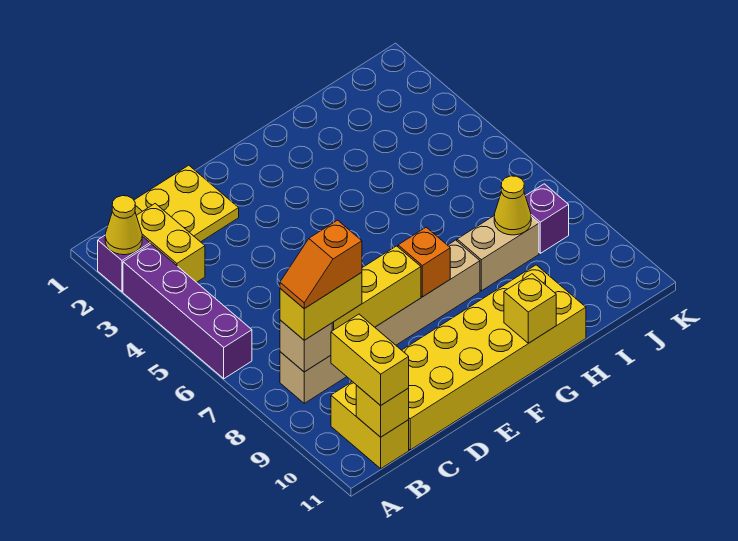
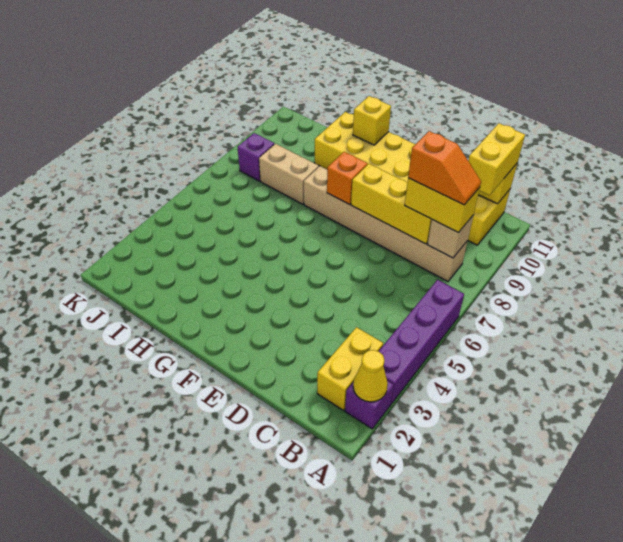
yellow 2x2 plate [134,165,239,242] -> none
yellow 1x1 cone [494,176,531,235] -> none

